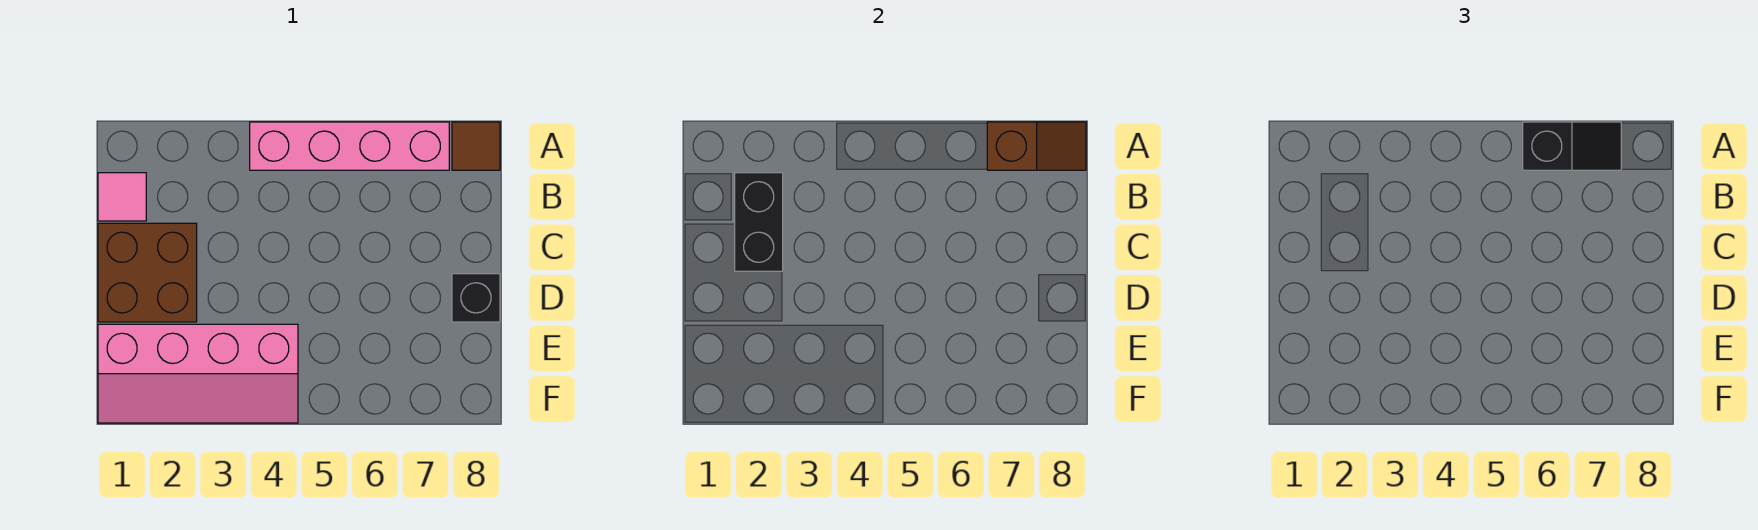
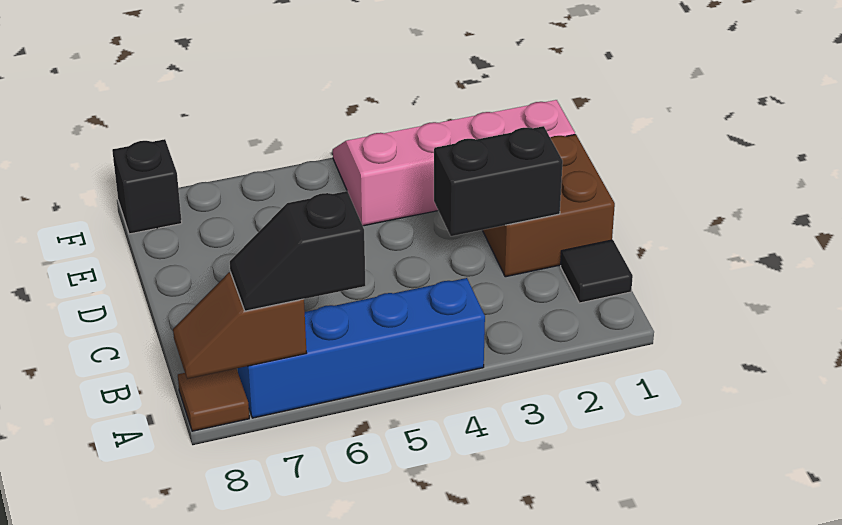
pink 1x4 brick [250,122,449,170] -> blue 1x4 brick [238,278,485,418]
pink 1x1 tile [98,173,146,221] -> black 1x1 tile [561,240,633,303]
black 1x2 brick [735,173,783,271] -> black 1x2 brick turned to [434,126,563,236]
black 1x1 brick [452,274,500,322] -> black 1x1 brick moved to [112,139,182,234]

